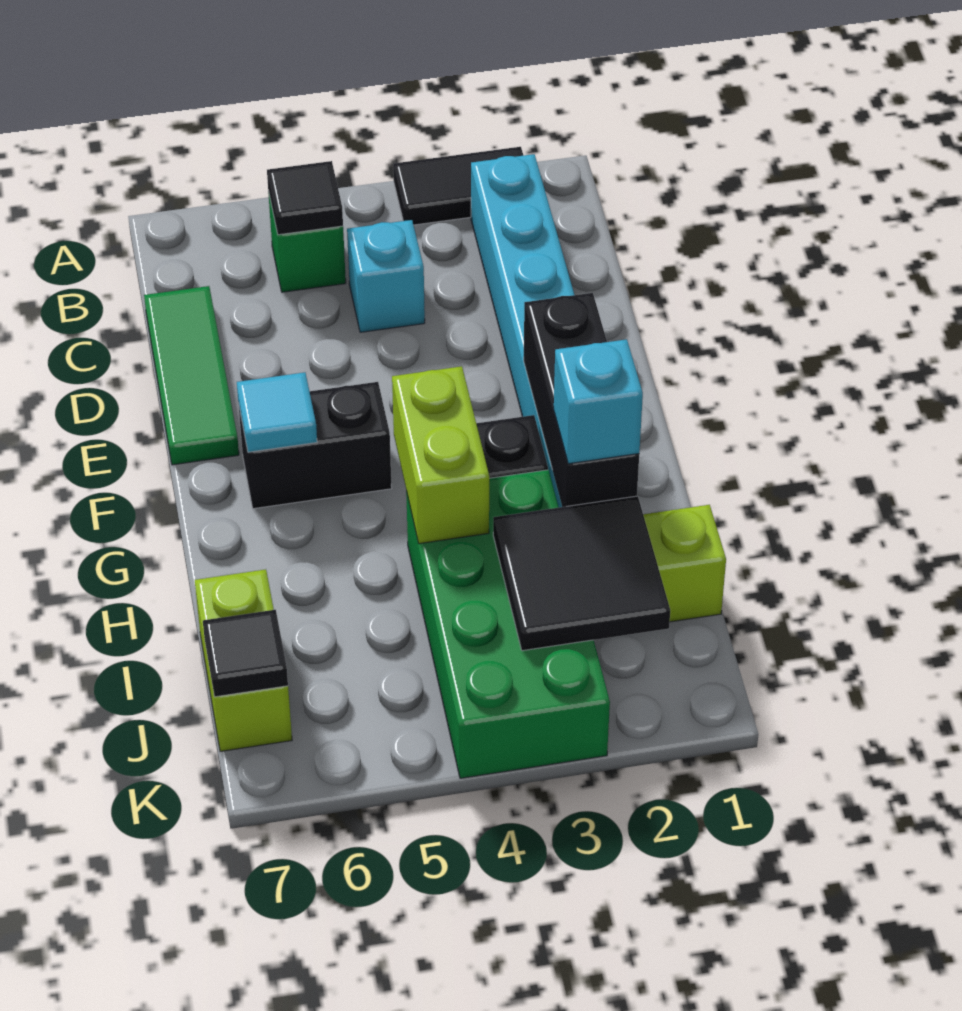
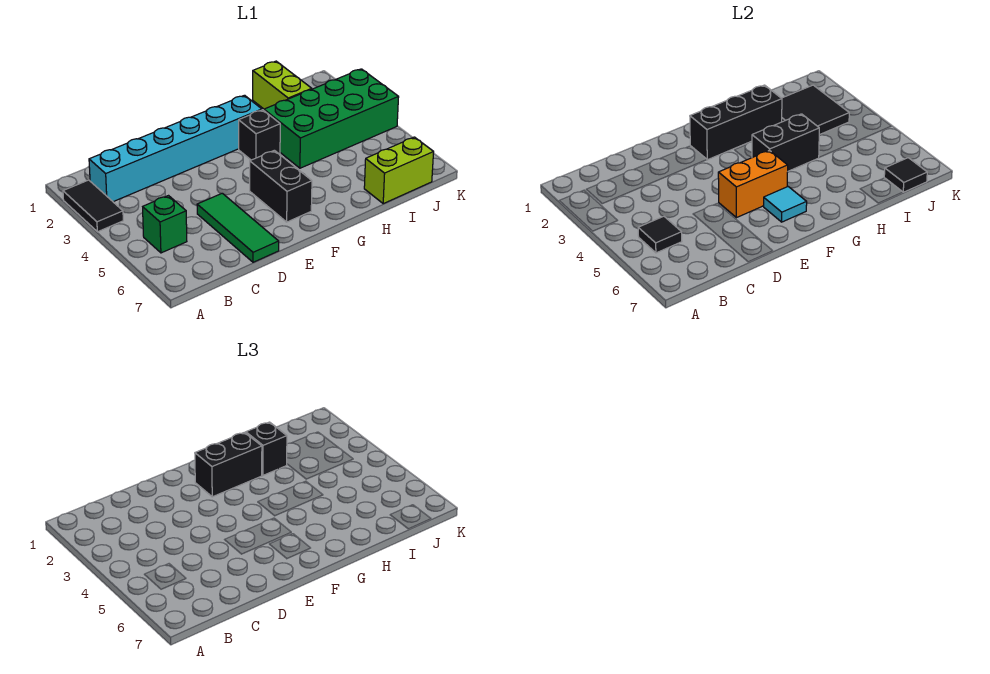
cyan 1x1 brick [347,220,425,332] -> none
green 1x3 tile [144,286,239,465] -> green 1x3 tile turned to [197,193,279,262]
none -> orange 1x2 brick [718,150,788,218]
none -> black 1x2 brick [195,432,262,497]
lime 1x2 brick [392,366,489,544] -> black 1x2 brick [752,114,819,171]
cyan 1x1 brick [554,339,643,464] -> black 1x1 brick [246,422,287,475]

